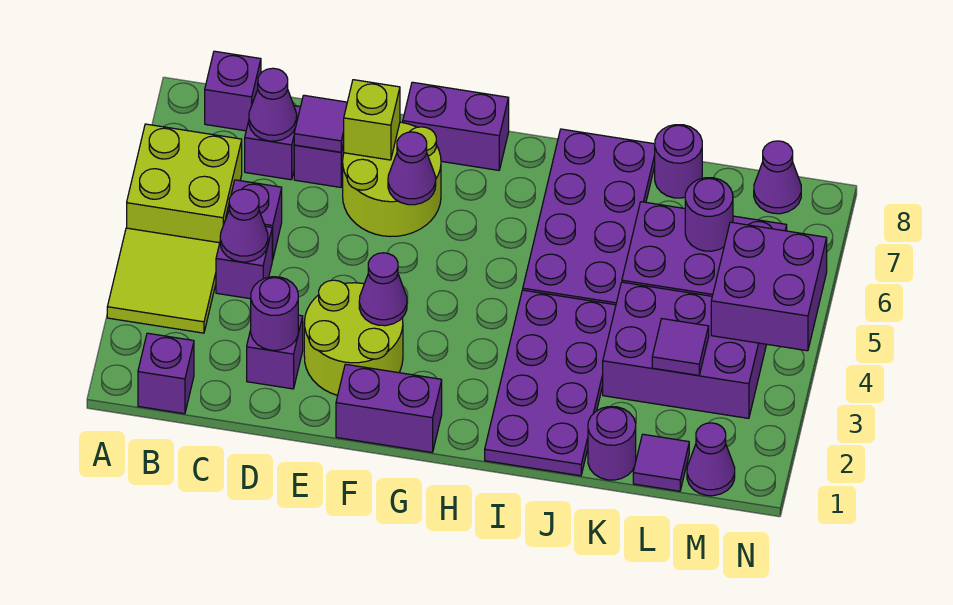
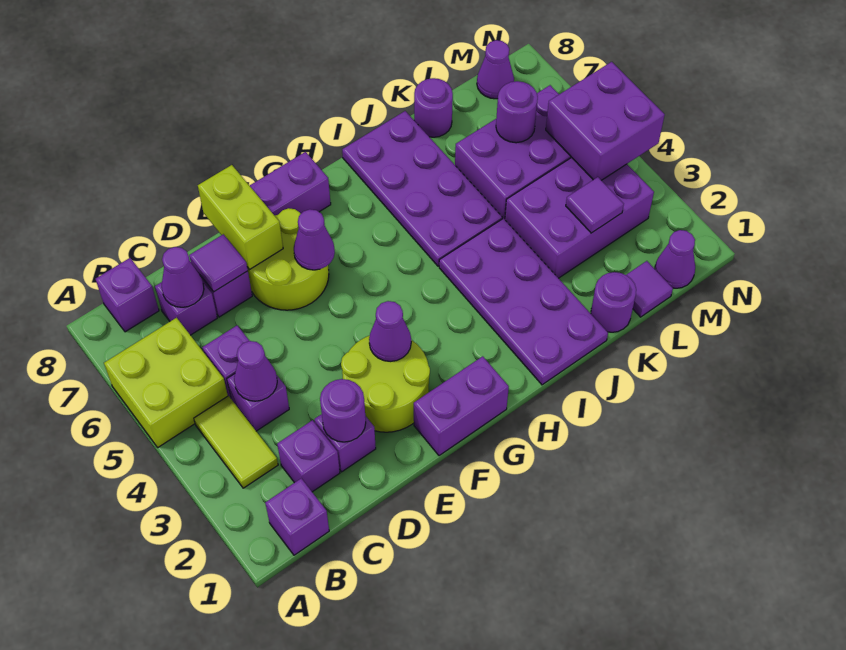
lime 2x2 tile [107,228,220,333] -> lime 1x2 tile [194,396,278,488]
none -> purple 1x1 brick [277,420,340,492]
lime 1x1 brick [344,80,400,160] -> lime 1x2 brick [198,165,283,270]

